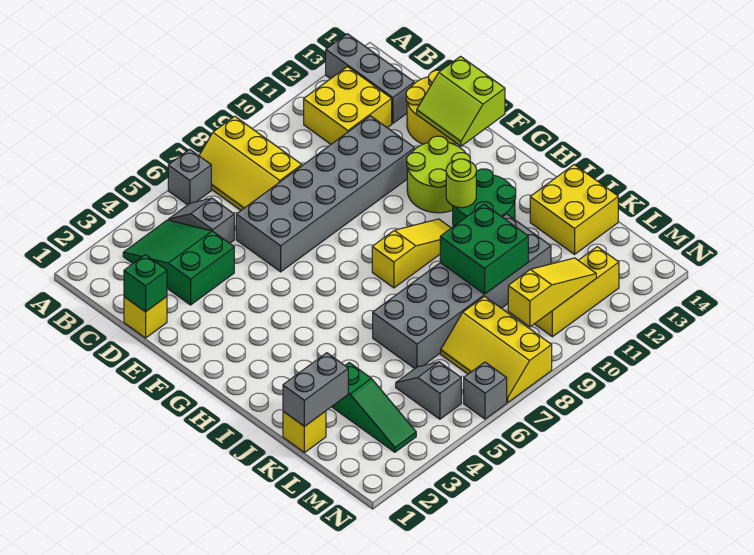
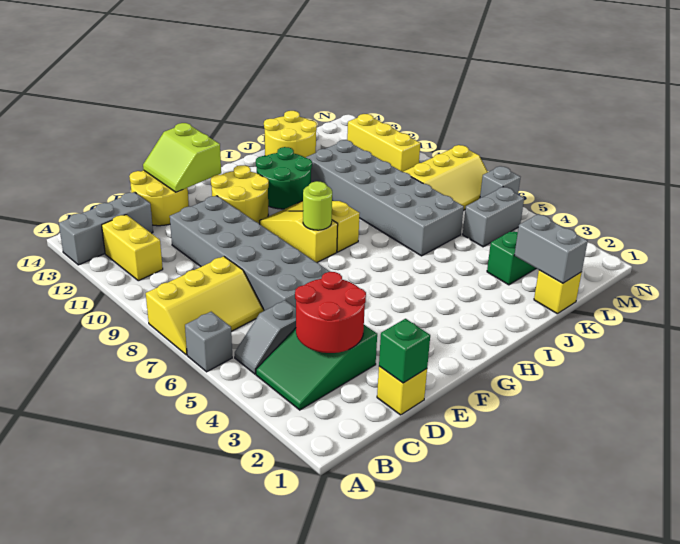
yellow 2x2 brick [304,67,392,144] -> yellow 1x2 brick [102,215,163,281]
none -> red 2x2 round brick [295,272,366,353]
lime 2x2 slope [417,56,505,146] -> lime 2x2 slope turned to [143,123,221,192]
lime 2x2 round brick [407,136,470,213] -> yellow 2x2 round brick [211,165,269,224]
lime 1x1 round brick [446,159,476,208] -> lime 1x1 round brick moved to [303,181,332,230]
green 2x2 brick [440,204,528,294] -> none
yellow 2x2 brick [530,165,618,254] -> yellow 2x2 round brick [264,111,317,158]
grey 1x2 slope [396,362,461,419] -> grey 1x2 brick [463,187,524,247]
yellow 1x3 slope [508,258,596,327] -> yellow 1x3 slope moved to [260,211,338,263]

